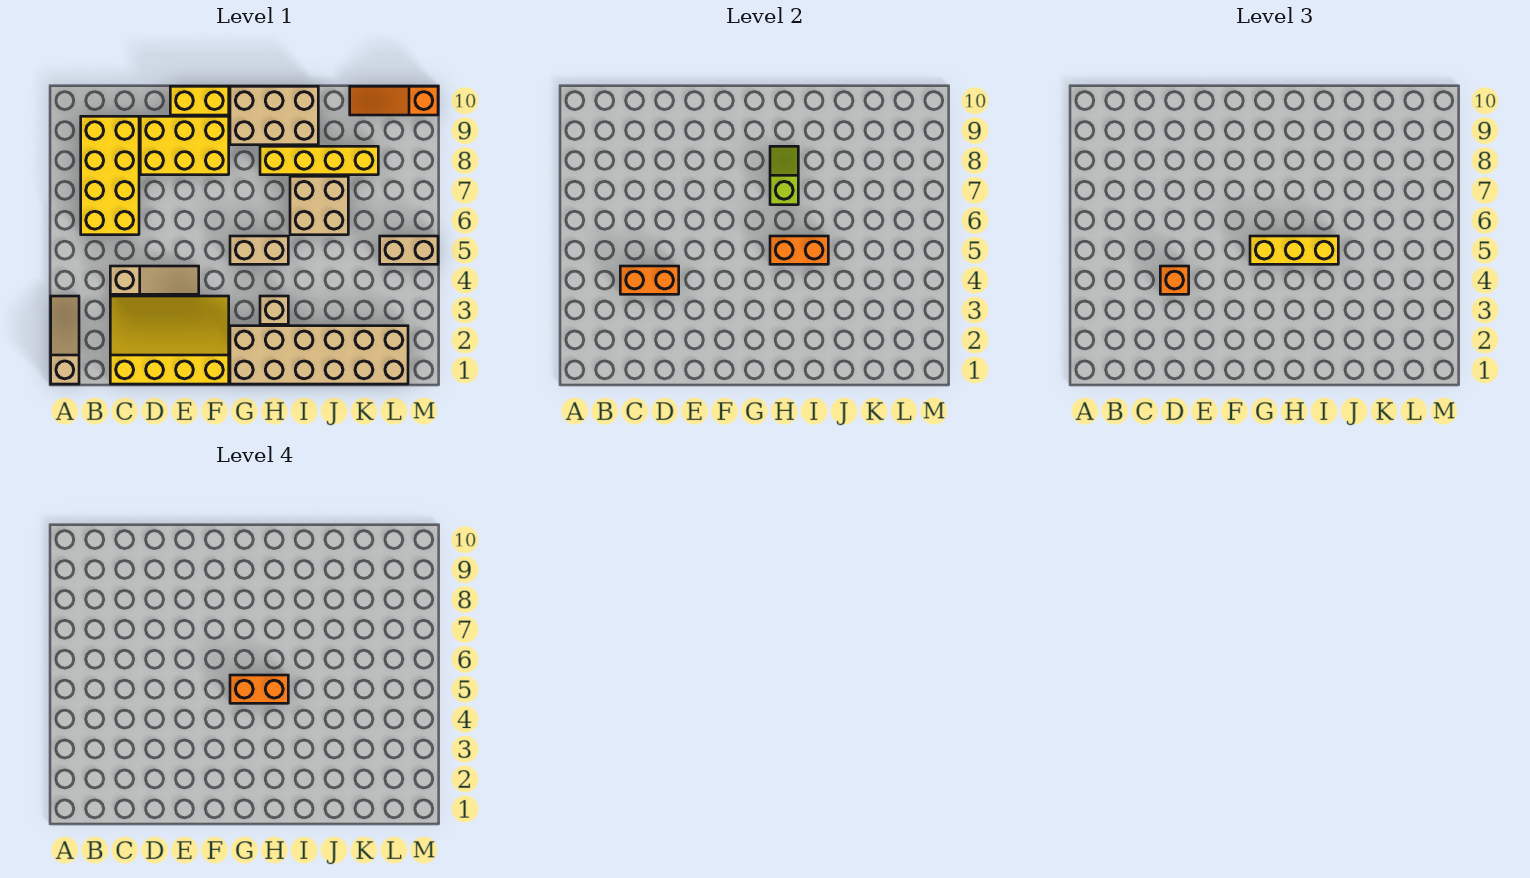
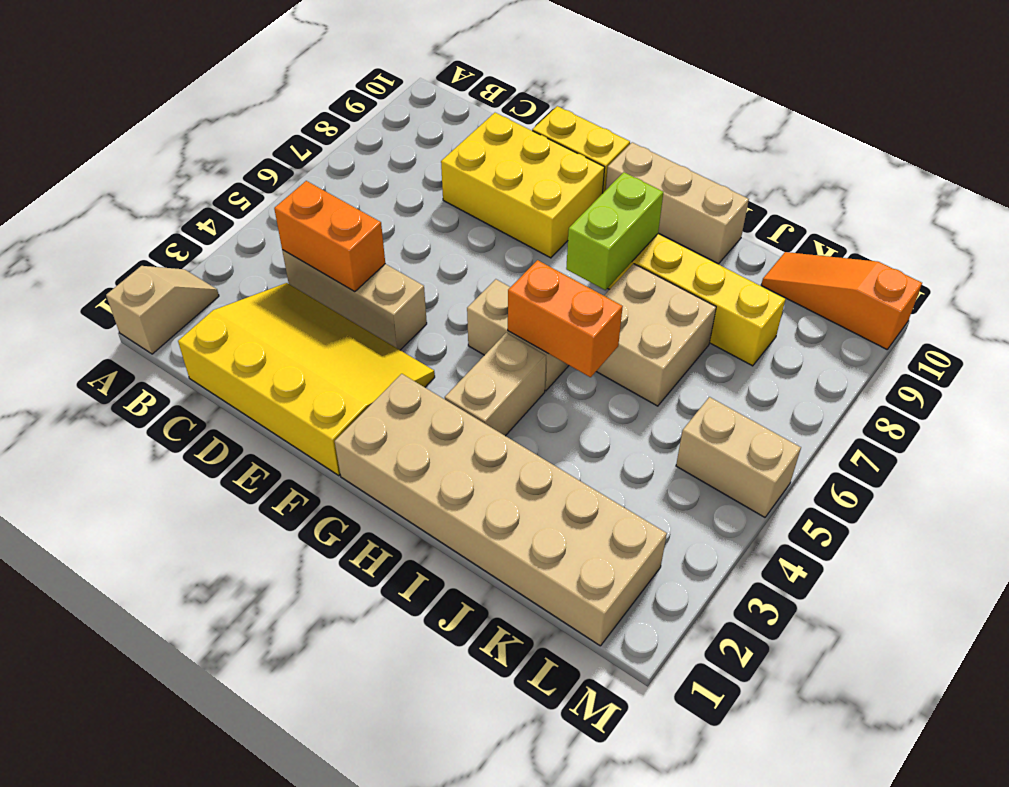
tan 1x3 slope [51,296,79,384] -> tan 1x2 slope [106,266,219,354]
yellow 2x4 brick [81,116,139,235] -> none
tan 1x3 slope [110,266,199,294] -> tan 1x3 brick [282,250,427,350]
orange 1x1 brick [1160,266,1189,294] -> none
yellow 1x3 brick [1250,236,1338,264] -> none
orange 1x2 brick [230,675,288,703] -> none
tan 2x3 brick [230,86,318,145] -> tan 1x3 brick [606,142,749,264]
tan 1x1 brick [260,296,288,324] -> tan 1x2 brick [445,333,546,436]
lime 1x2 slope [770,146,798,205] -> lime 1x2 brick [566,172,663,290]

